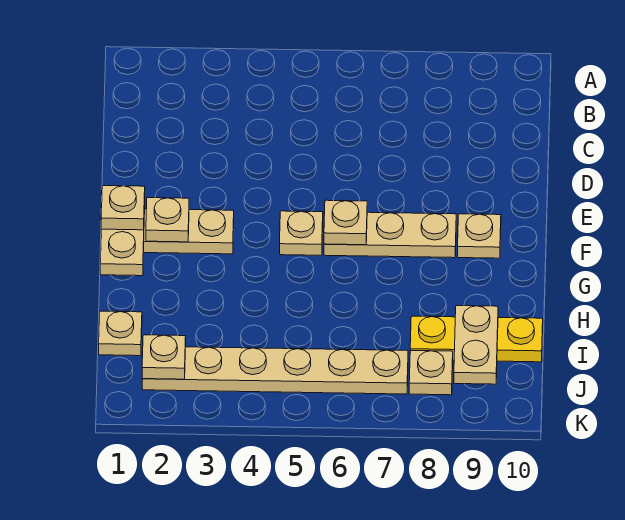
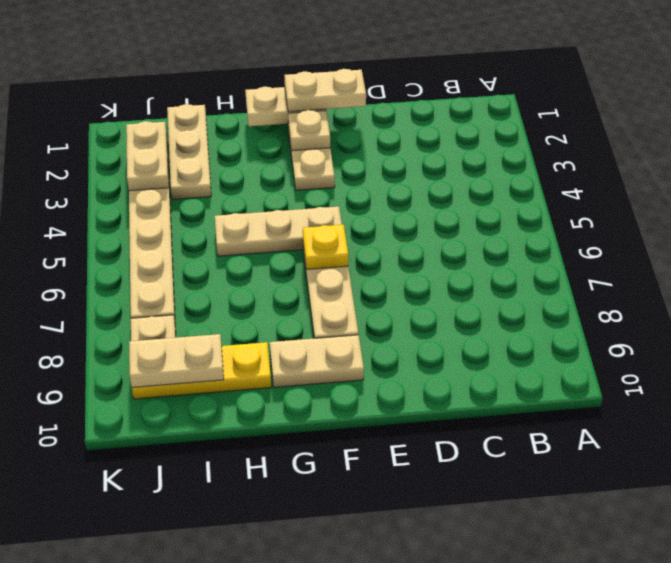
tan 1x1 plate [101,186,145,230] -> tan 1x2 plate [285,69,366,111]
tan 1x1 plate [280,211,323,255] -> tan 1x3 plate [215,207,342,256]
tan 1x1 plate [324,200,367,245] -> yellow 1x1 plate [303,225,348,269]
tan 1x1 plate [458,214,501,258] -> tan 1x2 plate [270,335,364,387]
tan 1x1 plate [99,311,142,356] -> tan 1x3 plate [167,104,211,200]
yellow 1x3 plate [410,316,543,362] -> yellow 1x3 plate turned to [132,342,271,399]
tan 1x1 plate [142,335,186,379] -> tan 1x2 plate [126,121,169,191]

